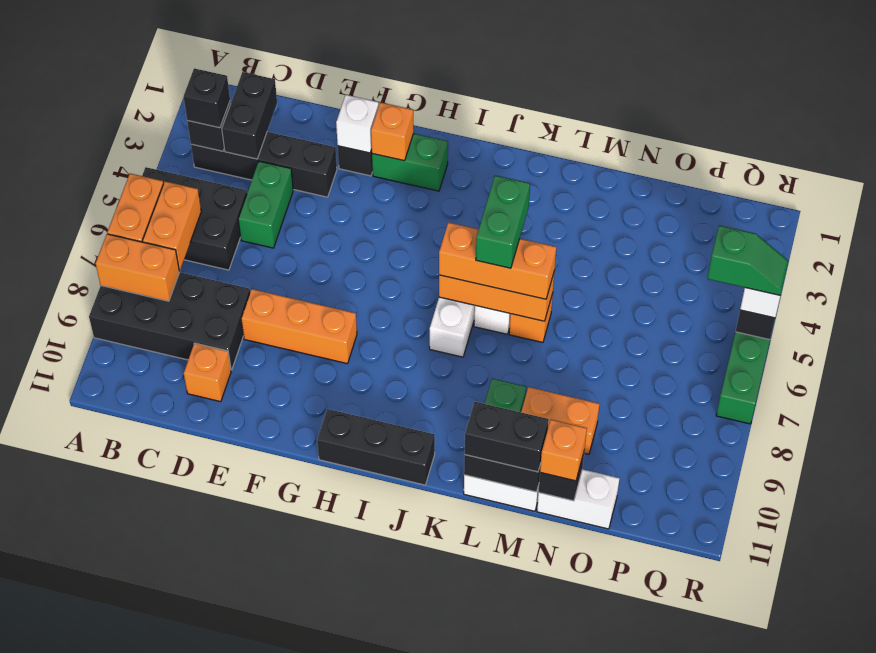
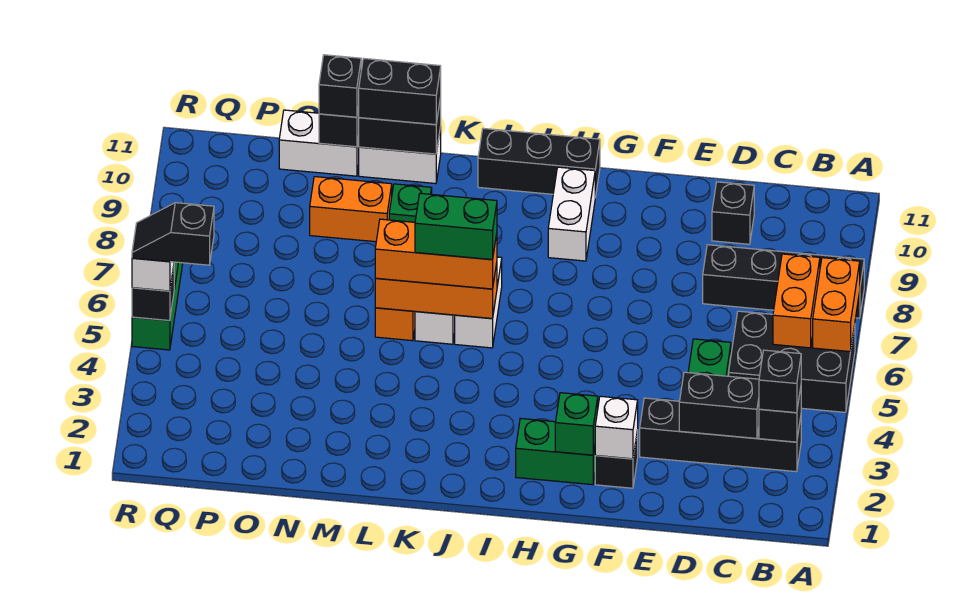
black 2x4 brick [89,272,250,370] -> black 1x4 brick [703,245,864,318]
orange 1x2 brick [96,234,179,301] -> none
black 1x2 brick [222,72,277,159] -> black 1x2 brick turned to [679,372,759,438]
orange 1x1 brick [184,343,231,402] -> black 1x1 brick [712,182,754,244]
orange 1x3 brick [241,289,357,364] -> none
orange 1x1 brick [371,102,414,161] -> green 1x1 brick [555,393,598,455]
none -> white 1x2 brick [548,167,595,261]
green 1x2 brick [476,175,530,268] -> green 1x2 brick turned to [415,193,497,260]
orange 1x1 brick [540,420,587,481] -> black 1x1 brick [319,55,361,117]
green 1x2 slope [707,225,788,295] -> black 1x2 slope [132,203,214,265]

